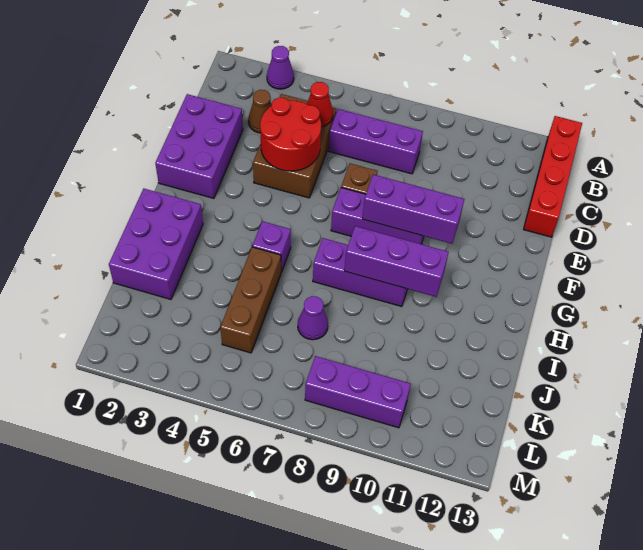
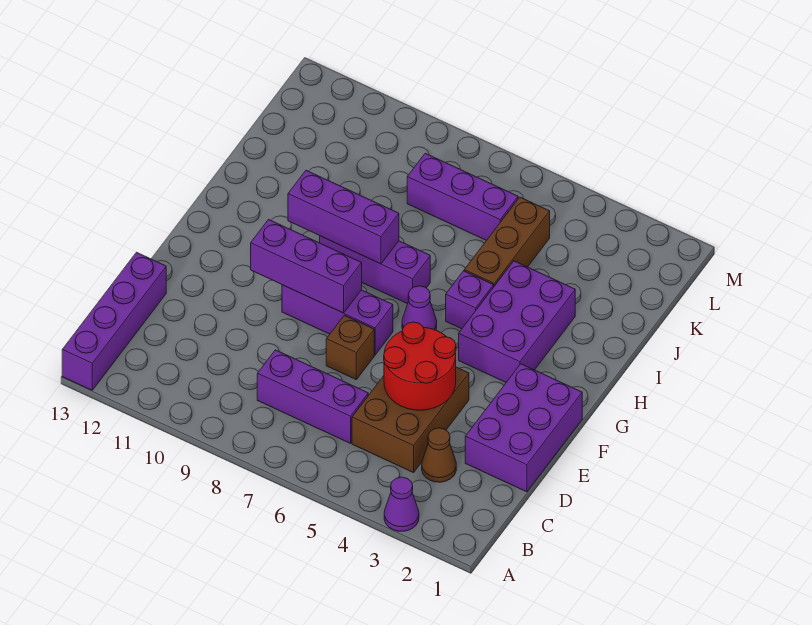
red 1x4 brick [524,116,582,237] -> purple 1x4 brick [62,252,166,390]
red 1x1 cone [307,82,333,127] -> none
purple 2x3 brick [109,189,203,299] -> purple 2x3 brick moved to [459,261,575,382]
purple 1x1 cone [298,296,328,340] -> purple 1x1 cone moved to [402,286,437,330]
purple 1x3 brick [305,356,411,428] -> purple 1x3 brick moved to [407,153,518,240]

